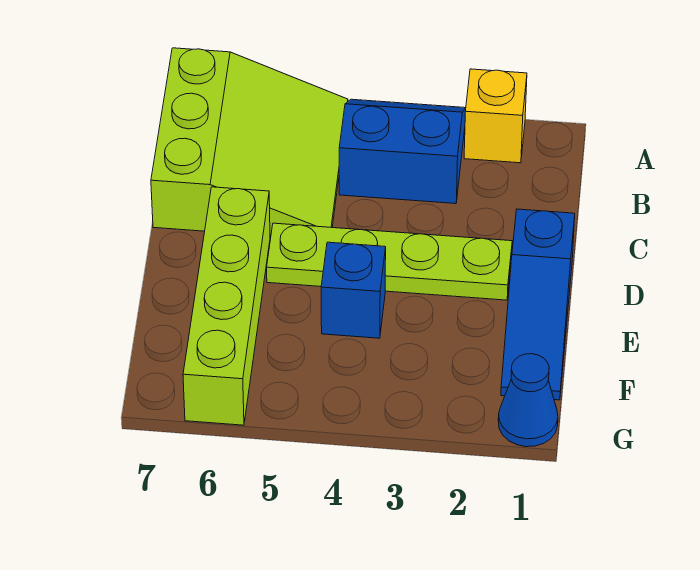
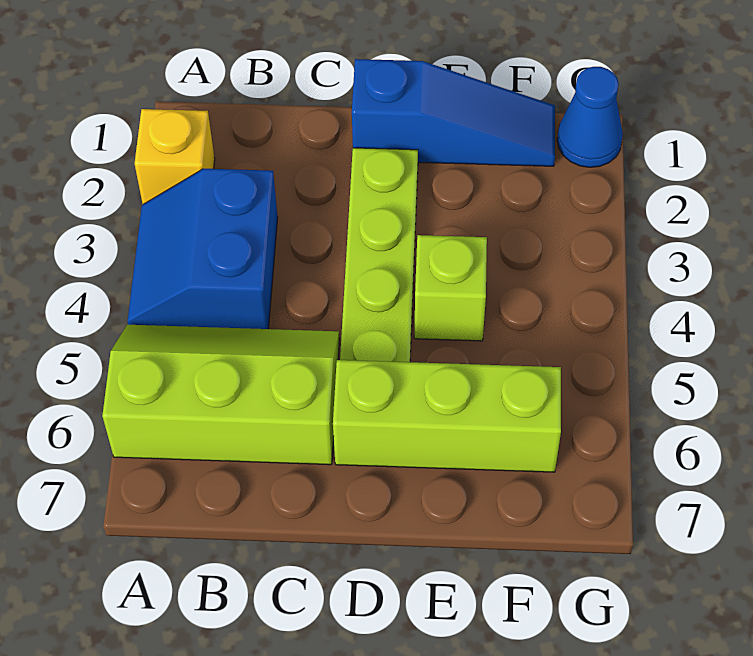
lime 3x3 slope [151,48,348,236] -> lime 2x3 slope [102,325,339,465]
lime 1x4 brick [183,187,270,425] -> lime 1x3 brick [333,360,561,472]
blue 1x1 brick [321,242,386,338] -> lime 1x1 brick [414,235,487,341]

